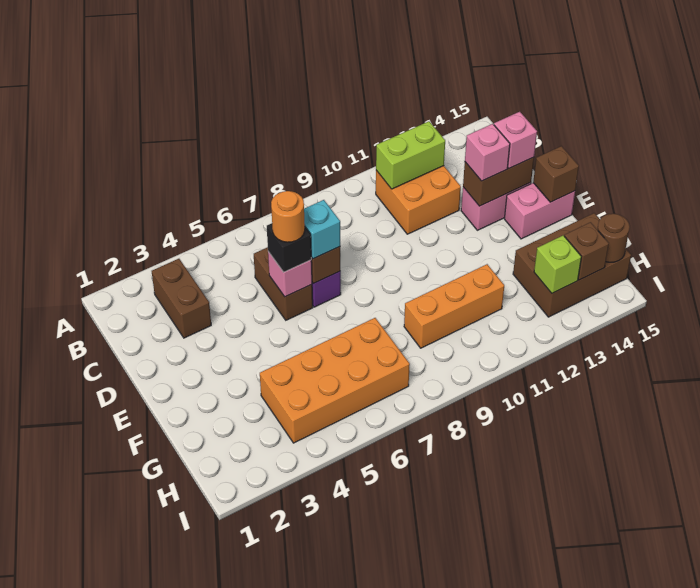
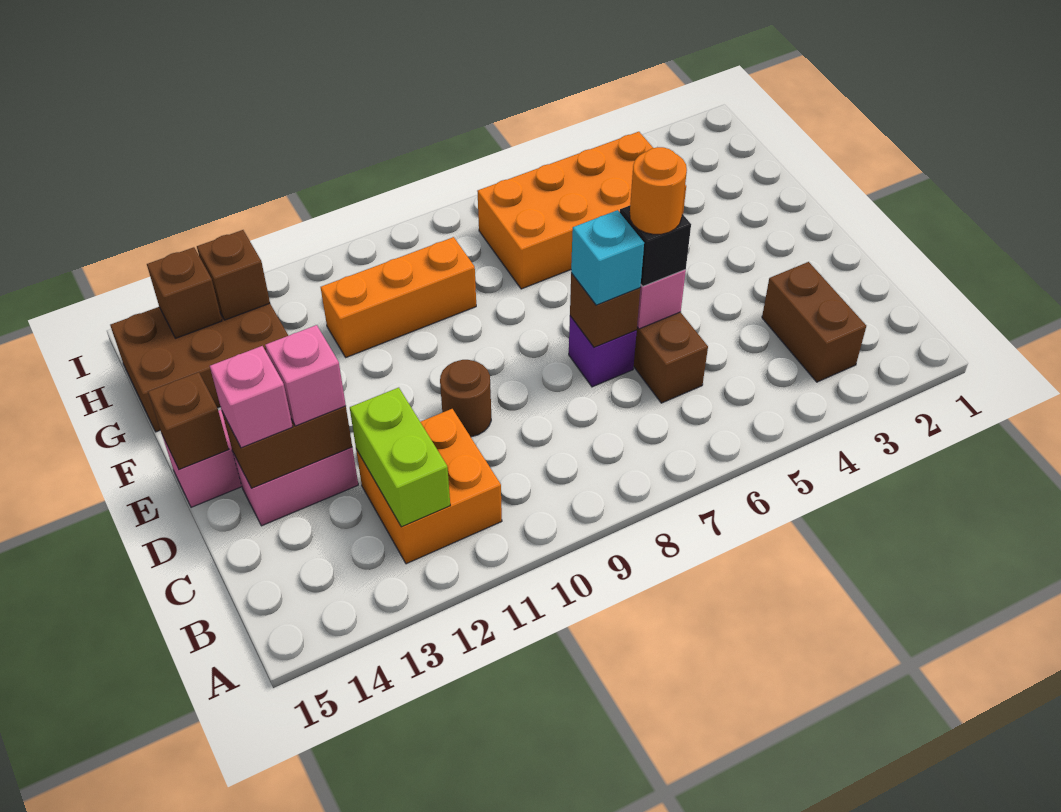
lime 1x2 brick [376,121,445,189] -> lime 1x2 brick turned to [350,388,450,527]
lime 1x1 brick [534,235,581,293] -> brown 1x1 brick [197,230,270,320]
brown 1x1 round brick [597,214,630,262] -> brown 1x1 round brick moved to [440,360,491,437]

